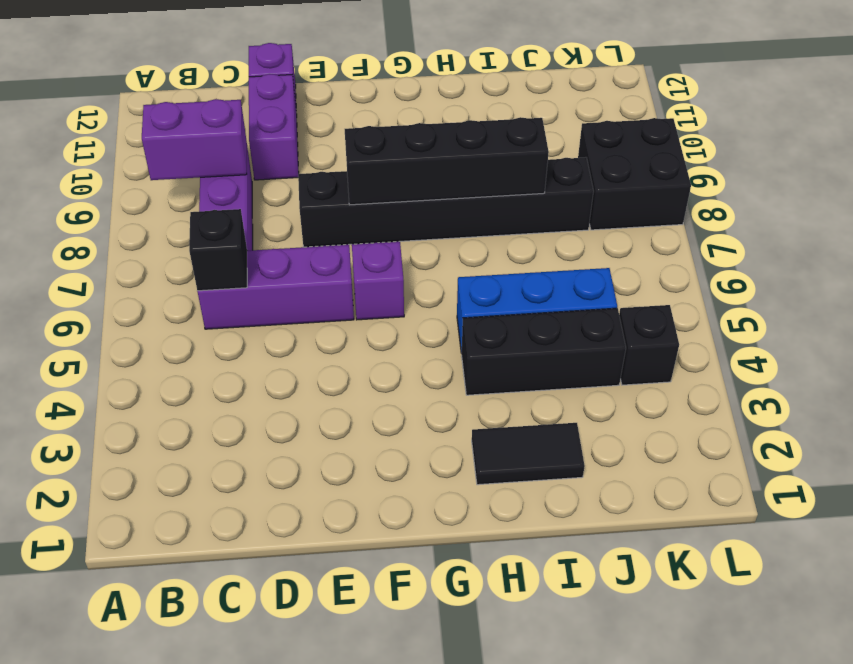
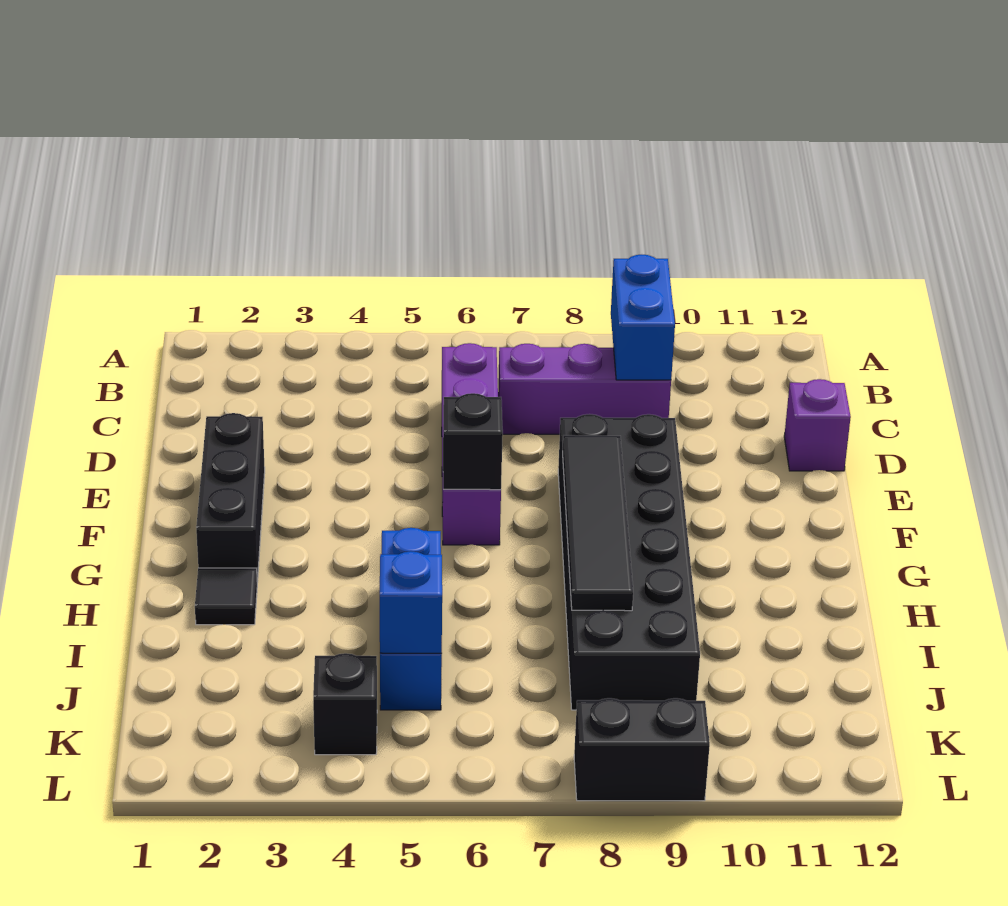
purple 1x2 brick [142,99,247,180] -> blue 1x2 brick [611,255,675,380]
black 1x1 brick [189,209,247,291] -> black 1x1 brick moved to [443,393,503,490]
purple 1x2 brick [249,74,299,180] -> none
black 1x6 brick [298,157,594,247] -> black 2x6 brick [558,414,700,710]
black 1x4 brick [345,117,549,205] -> black 1x4 tile [563,435,633,611]
black 1x2 tile [472,423,585,485] -> black 1x1 tile [195,568,257,625]
black 1x3 brick [462,308,626,395] -> black 1x3 brick moved to [196,413,265,582]
none -> blue 1x1 brick [380,551,442,653]
black 2x2 brick [578,118,691,230] -> black 1x2 brick [574,698,710,801]

